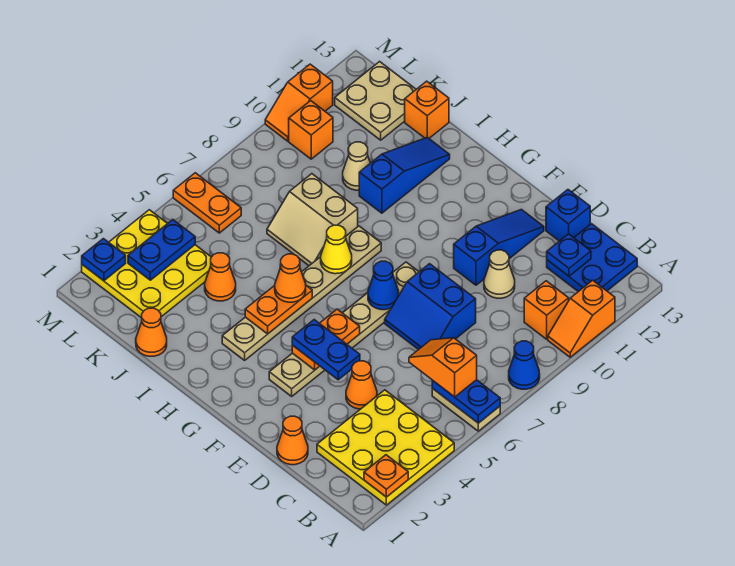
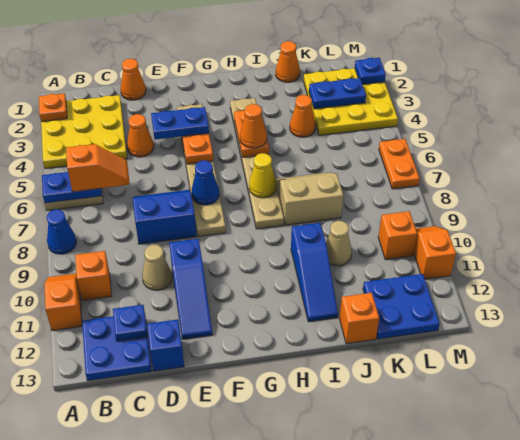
tan 2x2 plate [335,62,416,140] -> blue 2x2 plate [363,274,440,339]
blue 1x2 plate [128,220,195,280] -> blue 1x2 plate turned to [309,78,366,109]
orange 1x2 plate [173,173,241,233] -> orange 1x2 plate turned to [379,139,420,189]

